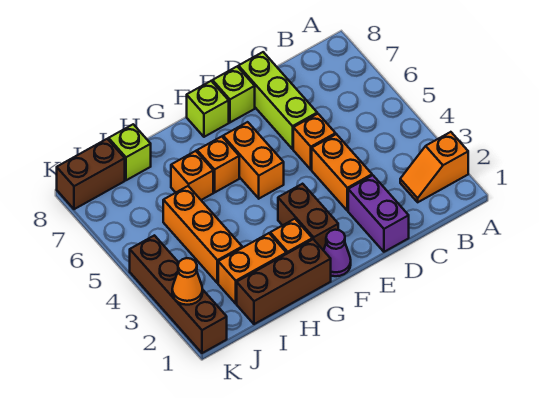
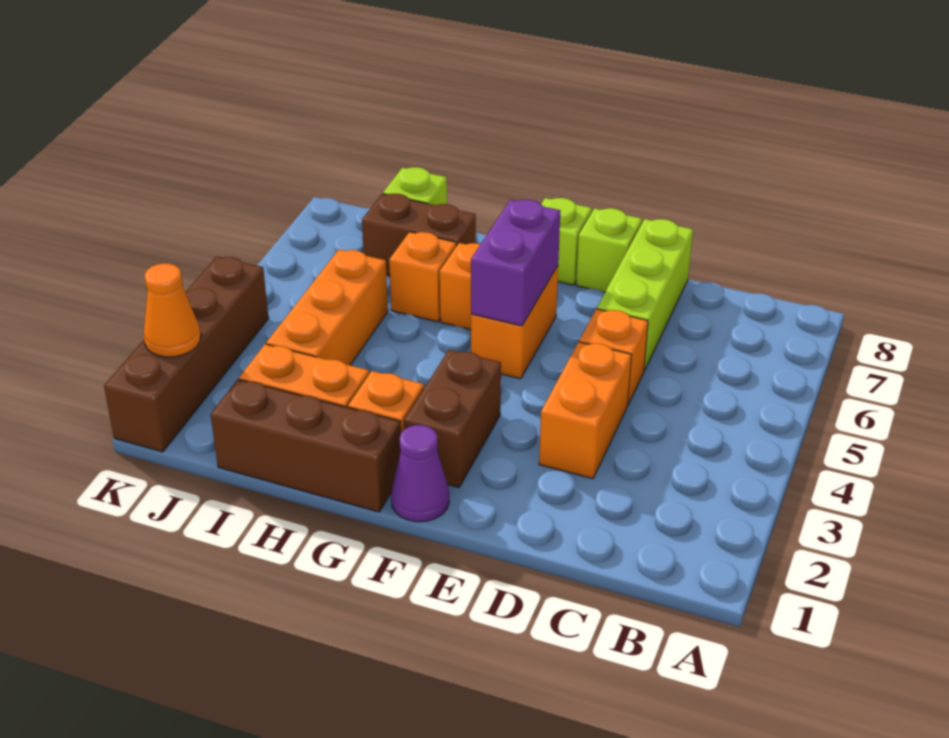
orange 1x2 slope [400,132,468,202] -> none
purple 1x2 brick [348,175,409,252] -> purple 1x2 brick moved to [471,200,560,326]
brown 1x2 brick [57,139,125,209] -> brown 1x2 brick moved to [362,194,476,276]

